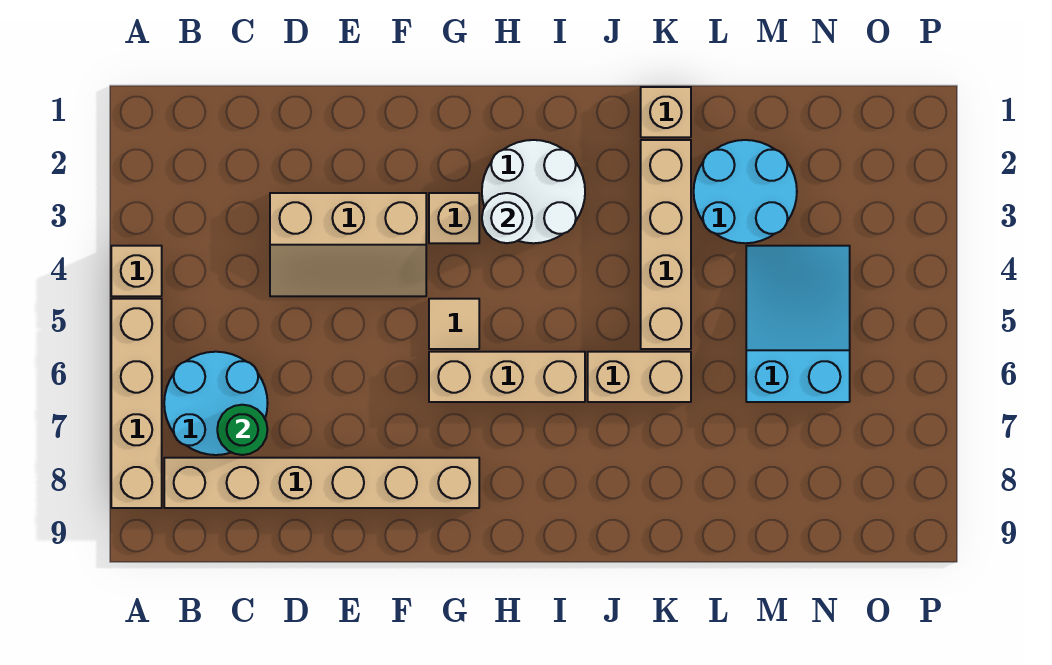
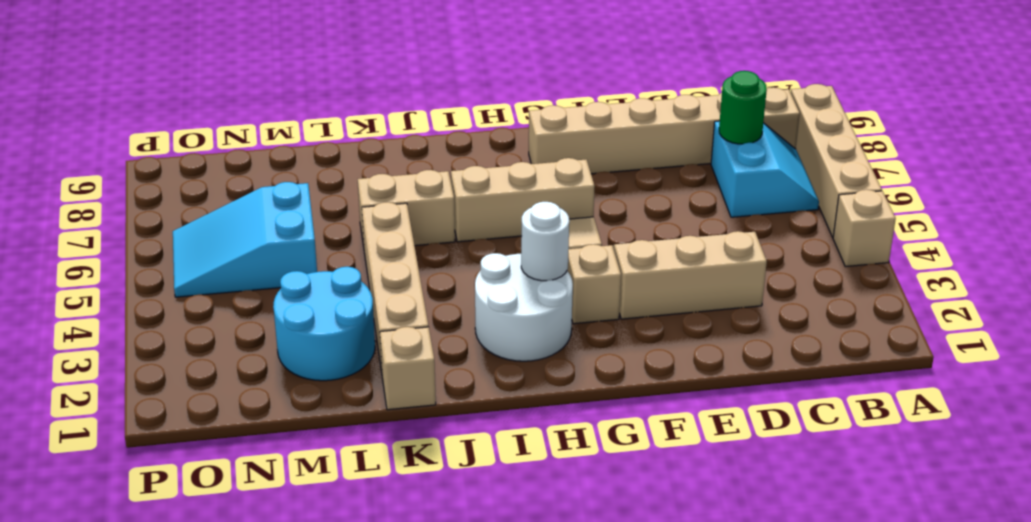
cyan 2x2 round brick [164,352,268,455] -> cyan 2x2 slope [711,121,819,217]
cyan 2x3 slope [746,246,850,402] -> cyan 2x3 slope turned to [173,182,317,297]

